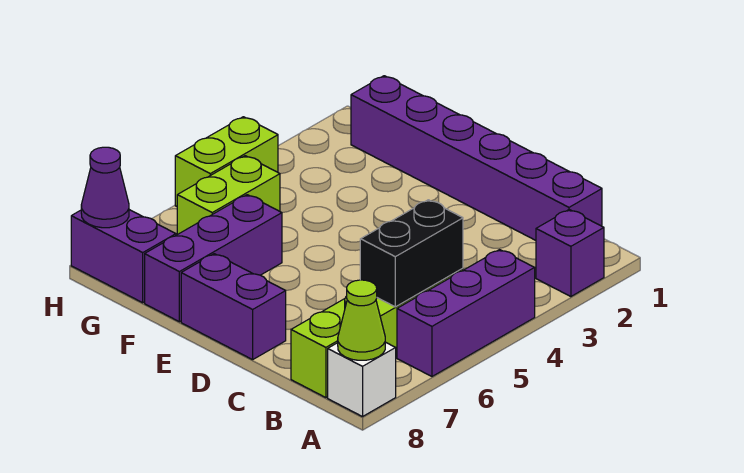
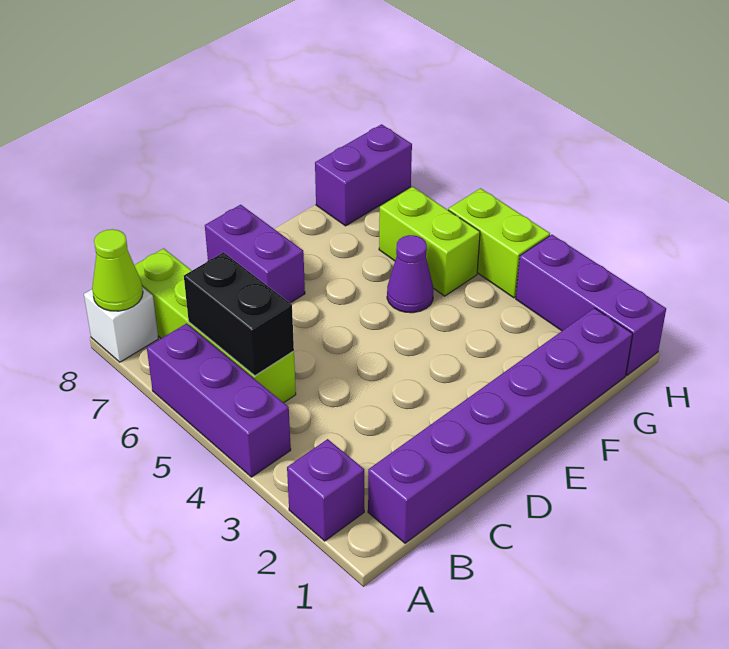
purple 1x2 brick [181,254,286,360] -> purple 1x2 brick turned to [205,205,305,303]
purple 1x3 brick [145,195,282,322] -> purple 1x3 brick moved to [516,235,666,375]
purple 1x1 cone [81,147,129,228] -> purple 1x1 cone moved to [387,235,433,313]

